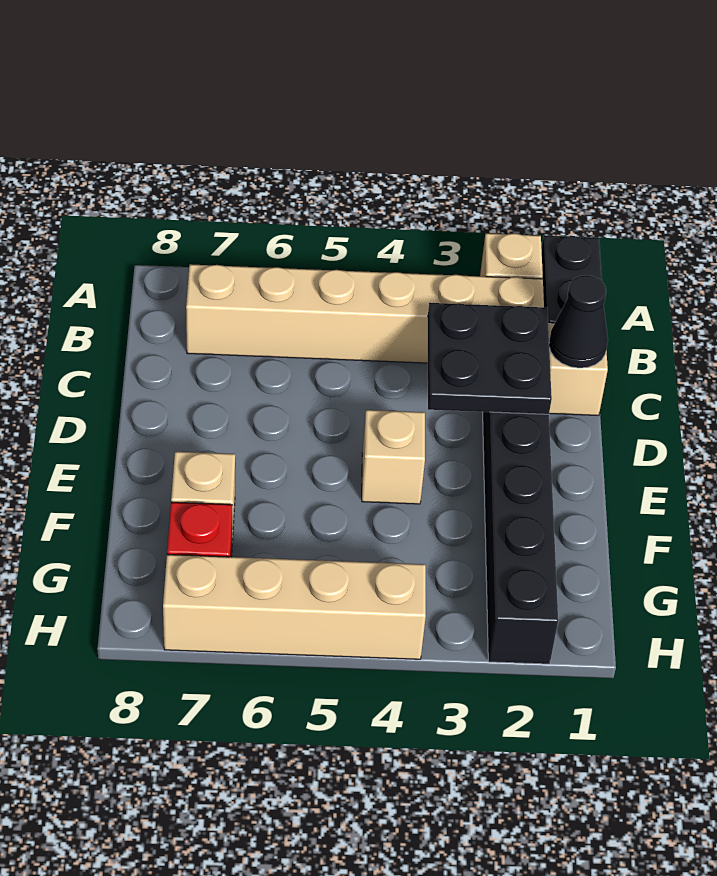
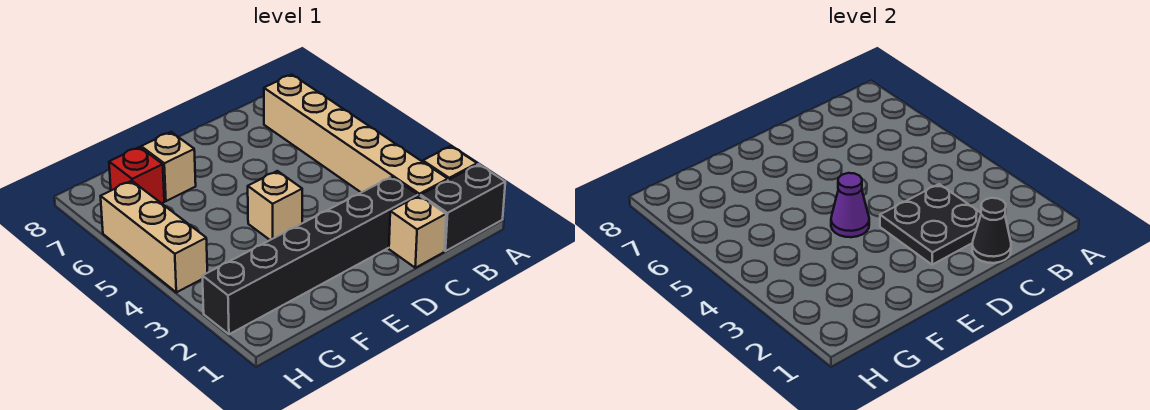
none -> purple 1x1 cone [831,173,869,237]
tan 1x4 brick [163,555,426,659] -> tan 1x3 brick [101,181,207,292]

